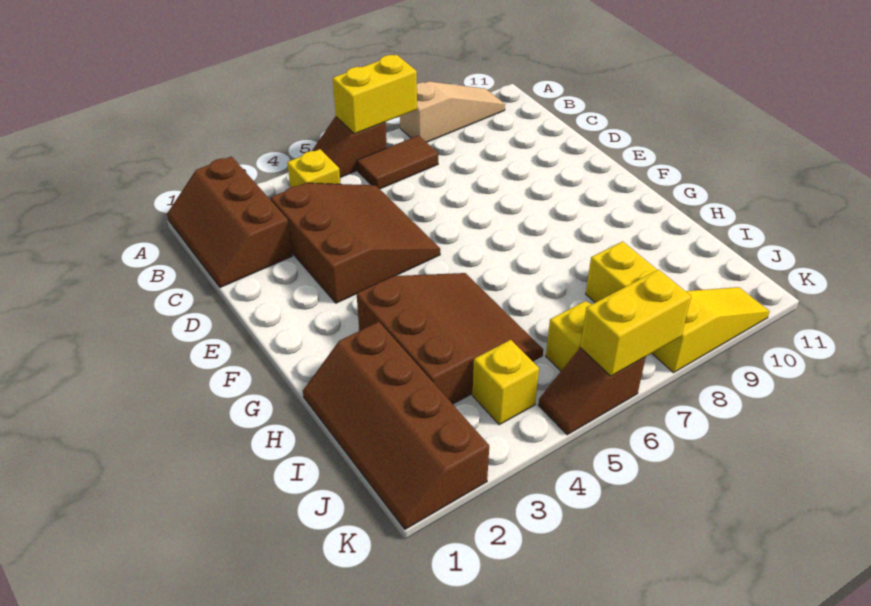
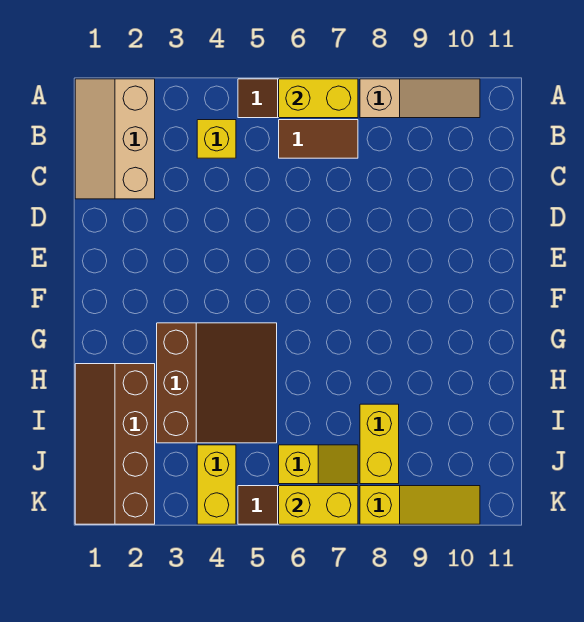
brown 2x3 slope [167,156,293,288] -> tan 2x3 slope [75,79,155,199]
brown 3x3 slope [271,183,440,303] -> none
yellow 1x1 brick [472,340,539,425] -> yellow 1x2 brick [197,445,236,524]

